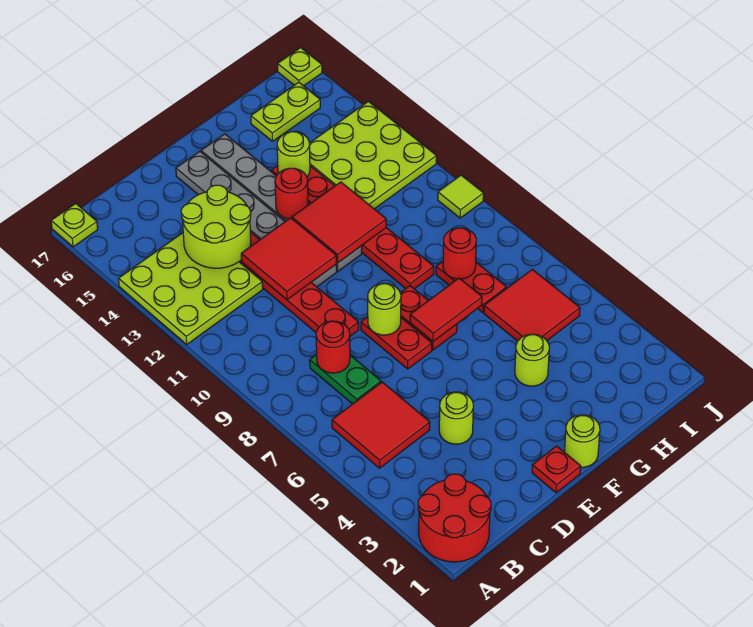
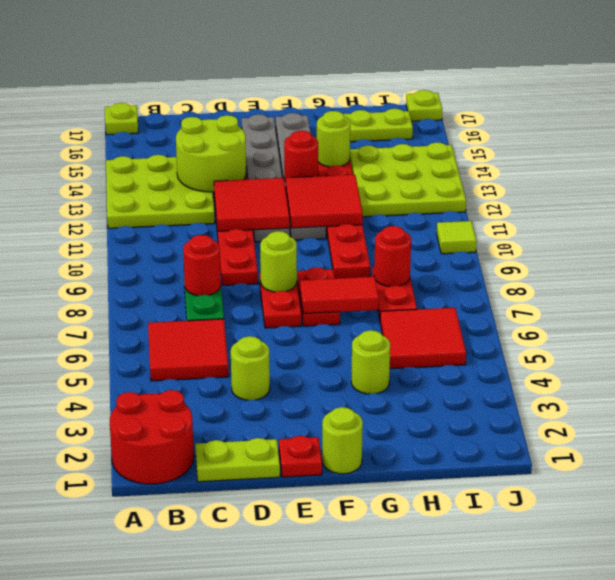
none -> lime 1x2 plate [195,438,280,482]

